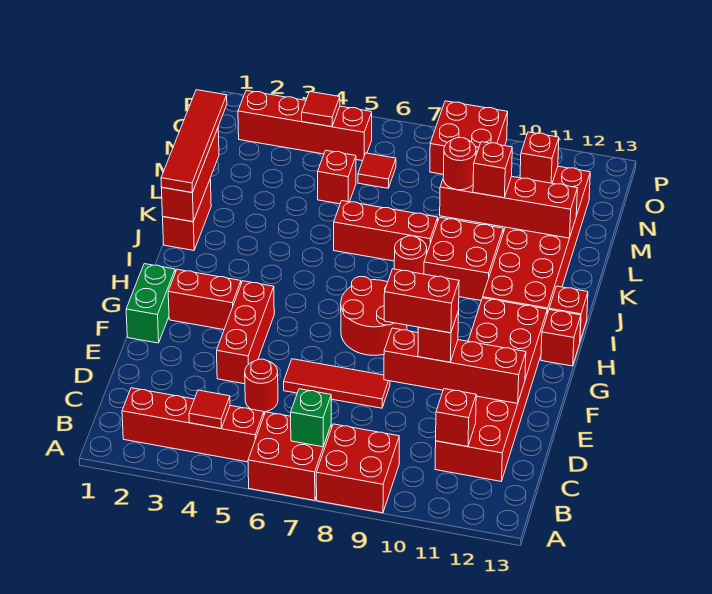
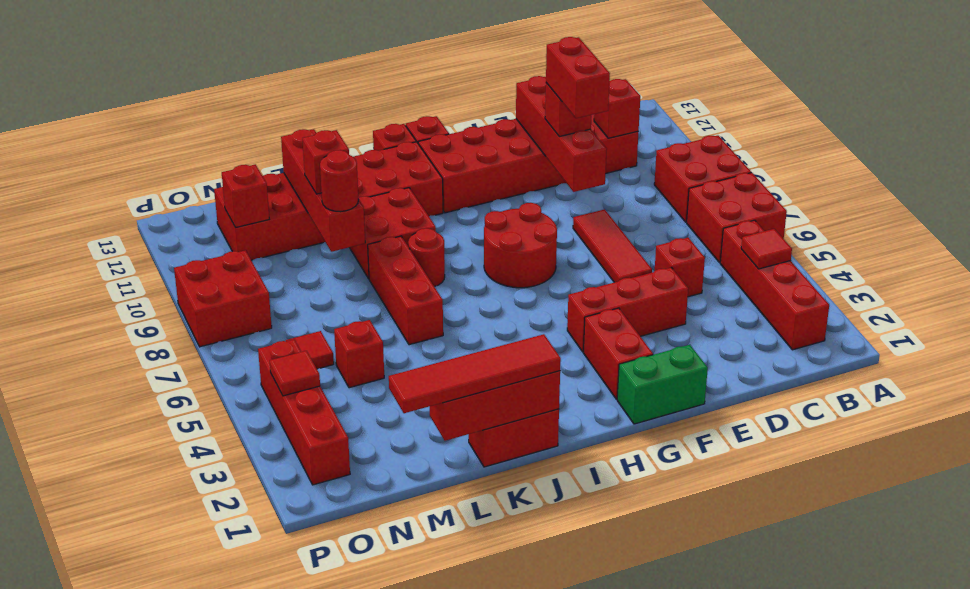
green 1x1 brick [291,389,331,447] -> none
red 1x1 round brick [245,359,278,412] -> red 1x1 brick [655,238,705,297]

